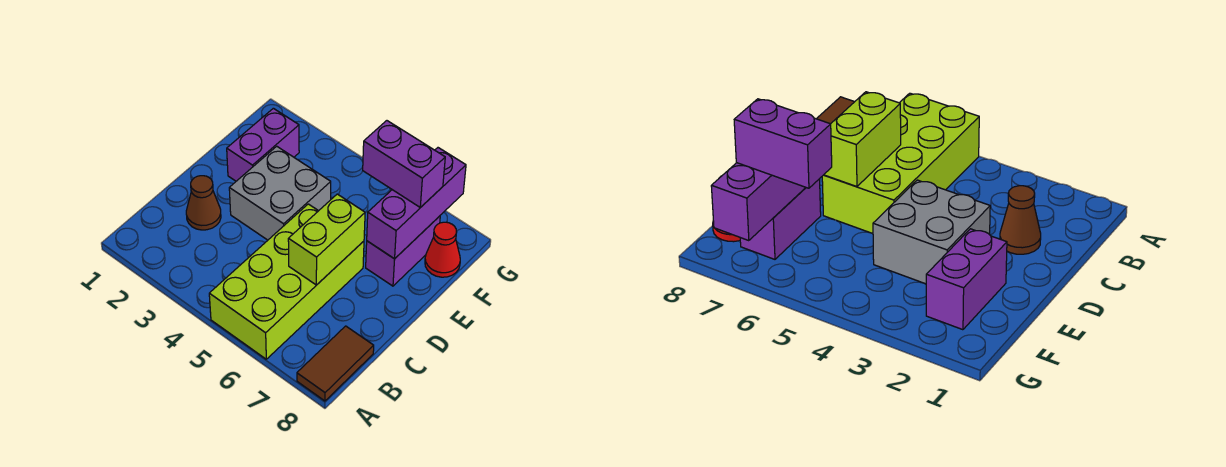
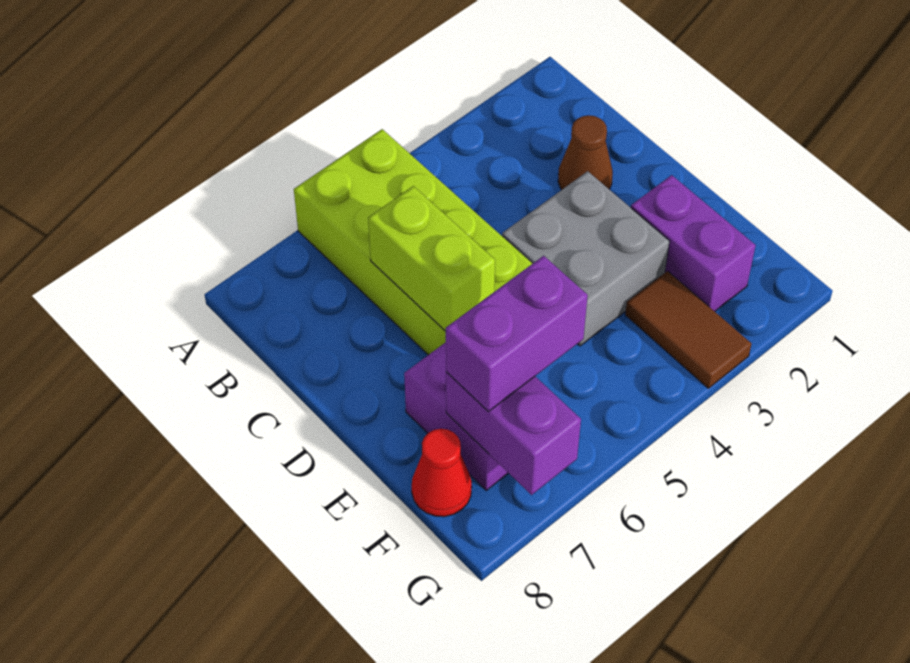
brown 1x2 tile [297,326,374,401] -> brown 1x2 tile moved to [625,271,751,388]
purple 1x3 brick [367,148,466,259] -> purple 1x2 brick [446,372,581,495]

